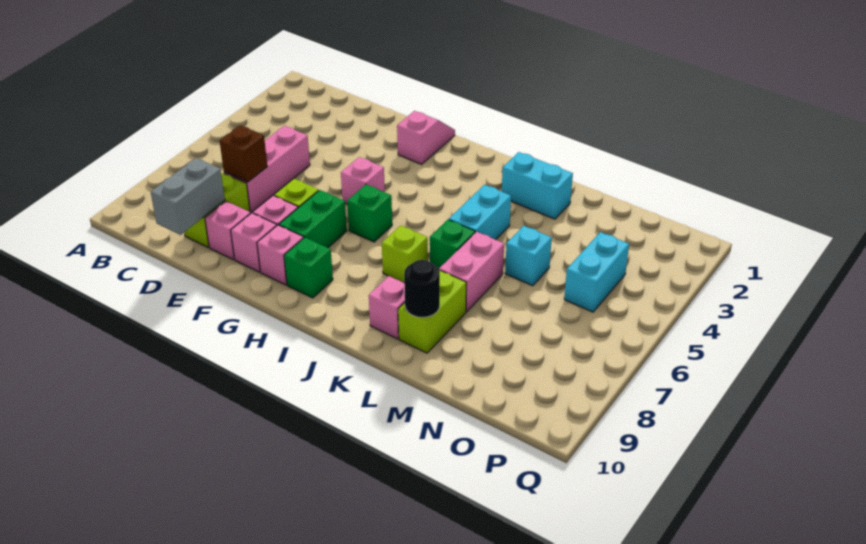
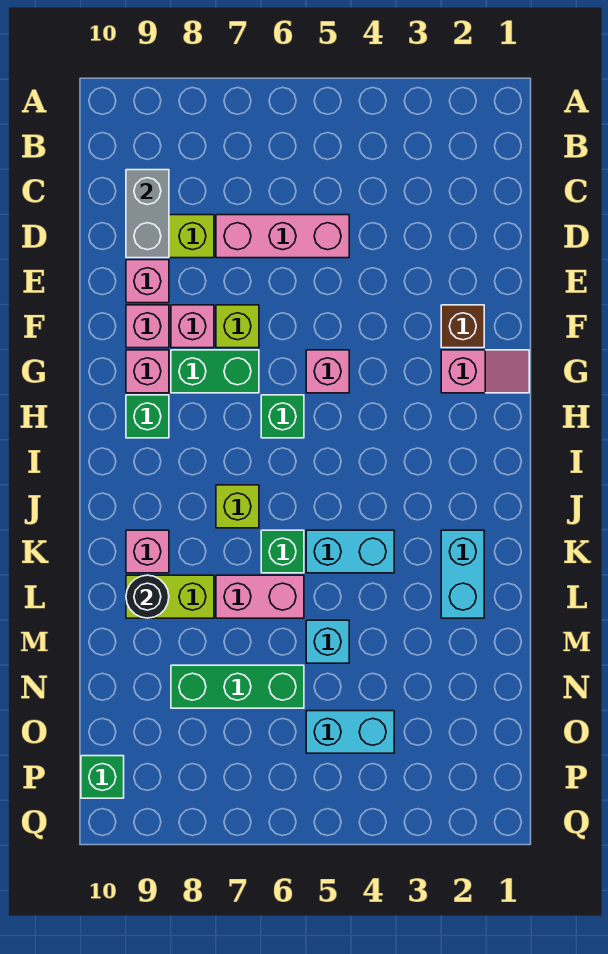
brown 1x1 brick [220,125,267,182] -> brown 1x1 brick moved to [441,305,484,348]
grey 1x2 brick [151,158,225,235] -> grey 1x2 brick turned to [126,170,169,258]
none -> green 1x3 brick [171,665,304,708]
none -> green 1x1 brick [81,756,124,798]

